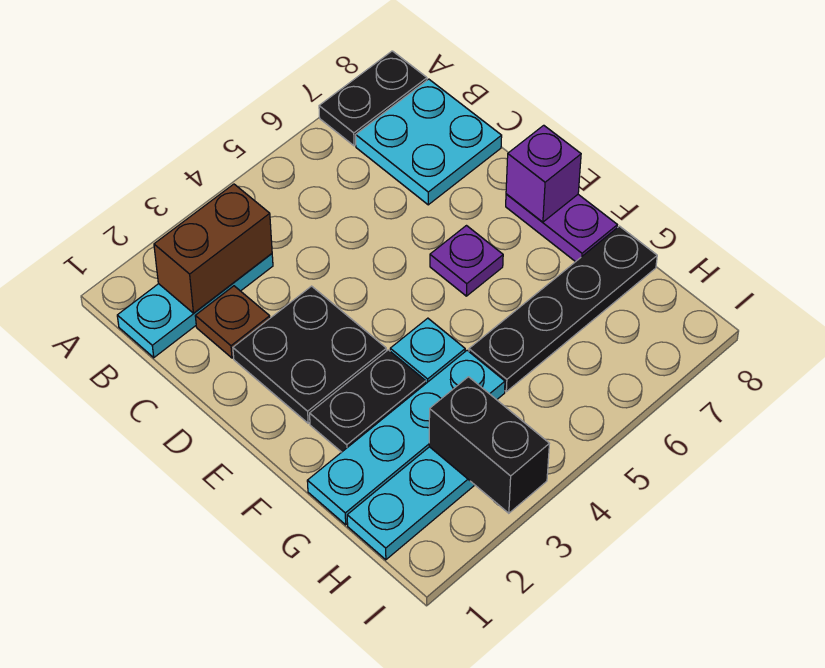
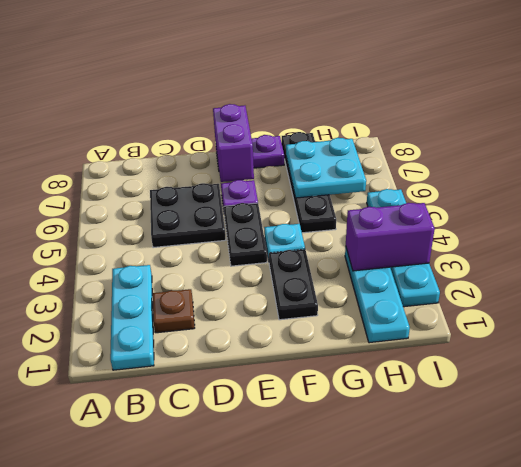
black 1x2 plate [319,51,427,146] -> black 1x2 plate moved to [224,203,267,266]
brown 1x2 brick [154,184,272,313] -> none
cyan 2x2 plate [356,79,502,205] -> cyan 2x2 plate moved to [286,138,366,198]
black 2x2 plate [233,286,386,423] -> black 2x2 plate moved to [150,183,226,248]
purple 1x1 brick [506,125,581,222] -> purple 1x2 brick [213,104,254,182]
cyan 1x4 plate [307,350,505,525] -> cyan 1x4 plate moved to [367,189,440,307]
black 1x2 brick [429,377,549,513] -> purple 1x2 brick [346,203,435,271]

